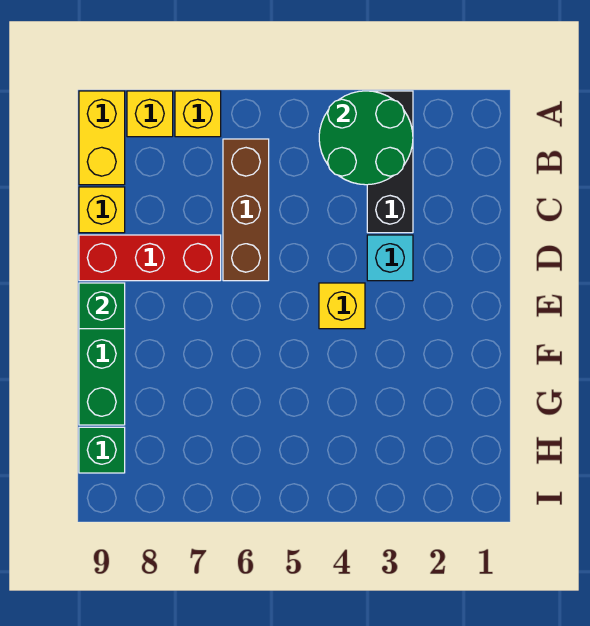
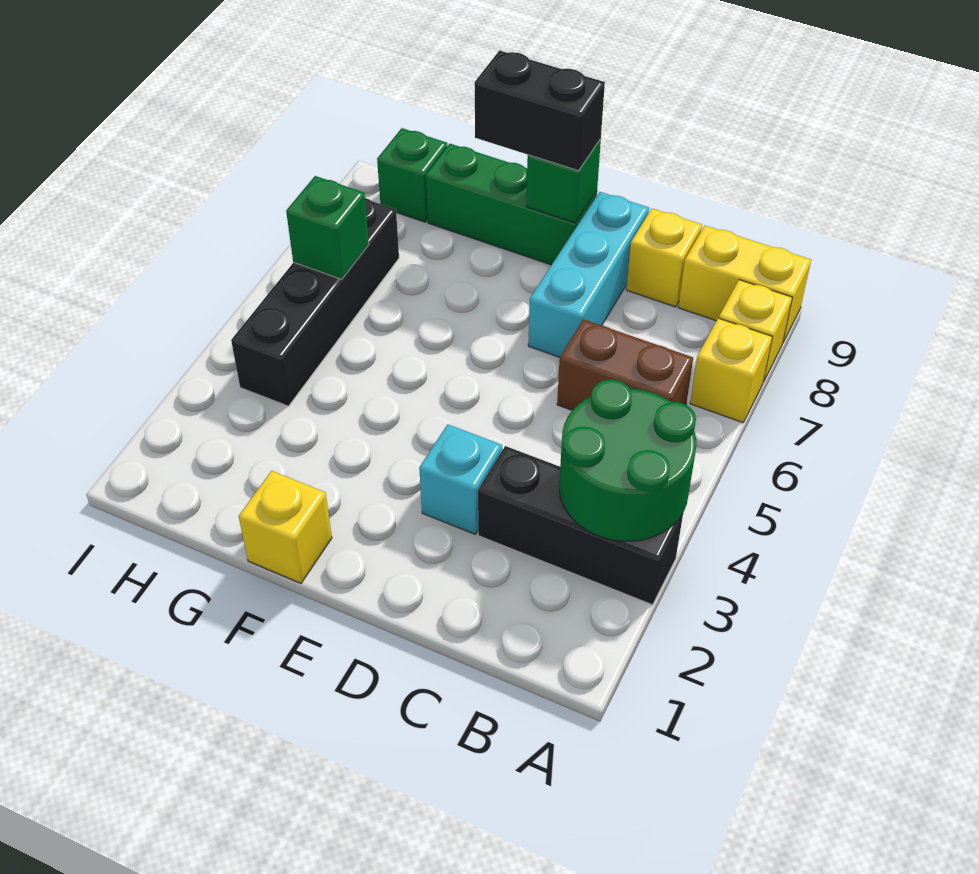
brown 1x3 brick [223,139,269,281] -> brown 1x2 brick [557,319,693,410]
red 1x3 brick [79,235,221,281] -> cyan 1x3 brick [528,192,649,357]
yellow 1x1 brick [319,283,365,329] -> yellow 1x1 brick moved to [239,471,332,583]
none -> black 1x2 brick [475,51,605,171]
none -> black 1x4 brick [231,198,399,406]
none -> green 1x1 brick [286,176,369,279]

